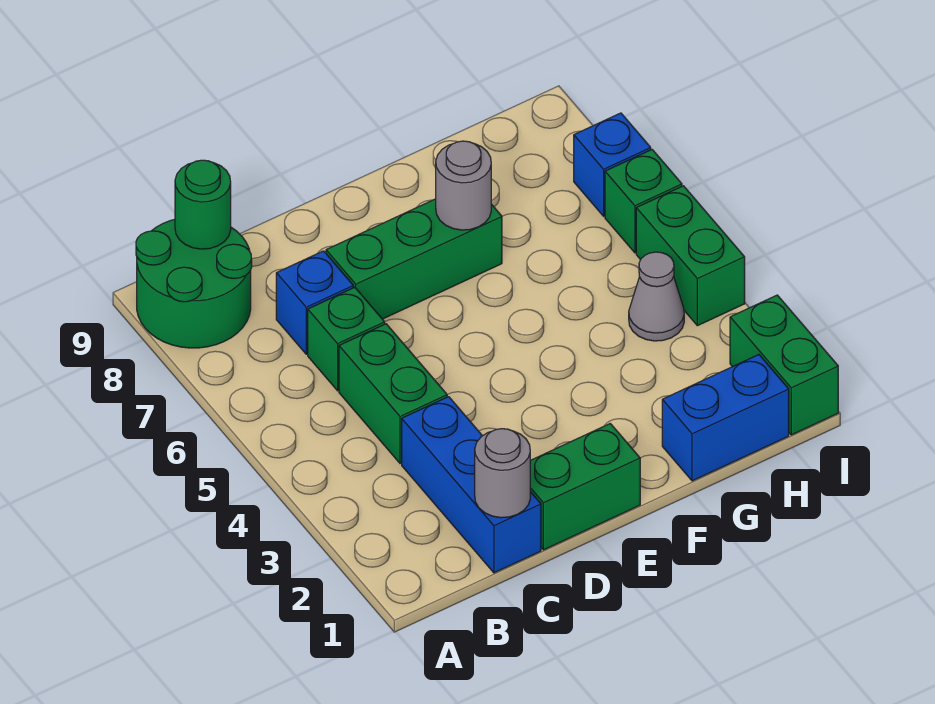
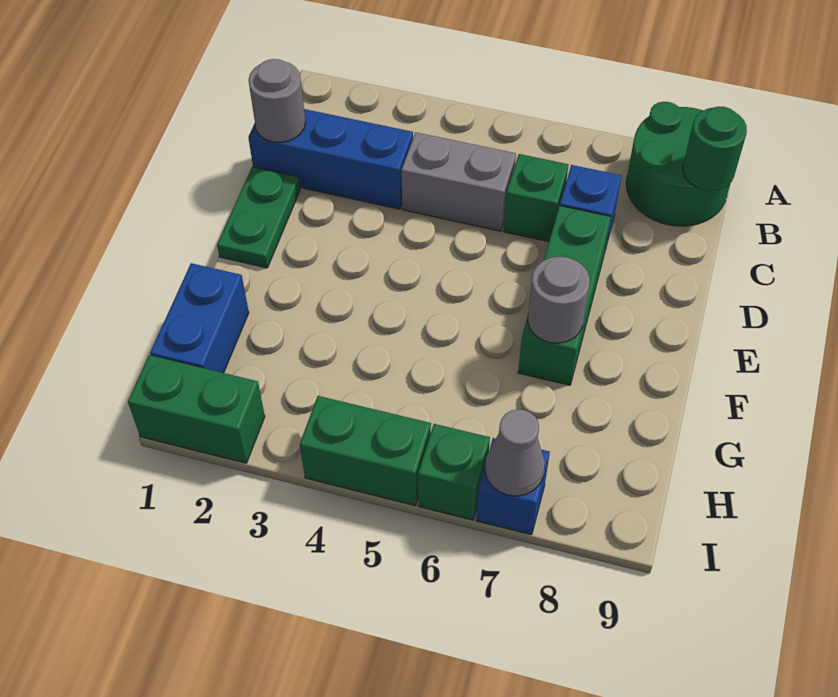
green 1x2 brick [339,324,447,464] -> grey 1x2 brick [401,132,516,231]
green 1x2 brick [530,424,640,550] -> green 1x2 plate [217,167,300,268]
grey 1x1 cone [629,252,684,341] -> grey 1x1 cone moved to [485,409,545,496]

